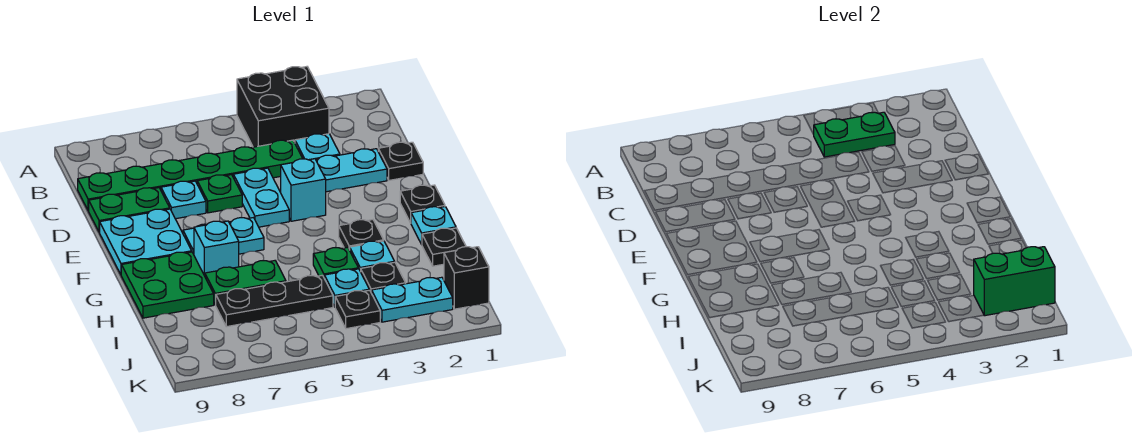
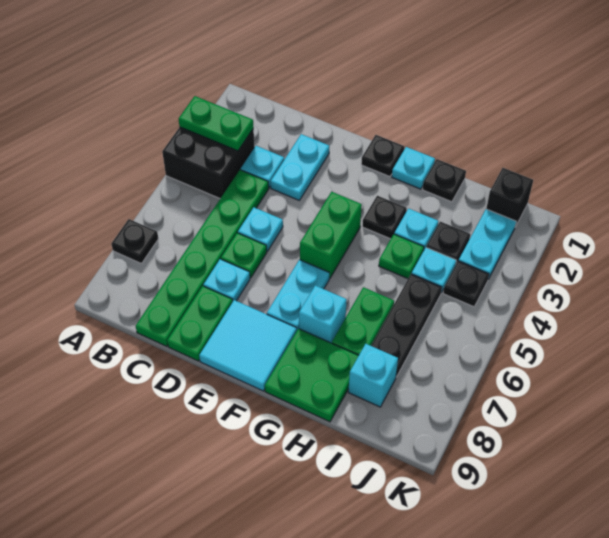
green 1x2 plate [813,112,895,157] -> green 1x2 plate turned to [179,96,254,151]
black 1x1 plate [378,142,423,180] -> black 1x1 plate moved to [112,219,158,263]
cyan 1x2 plate [233,168,289,227] -> cyan 1x1 plate [238,207,283,251]
cyan 1x1 brick [281,159,326,221] -> cyan 1x1 brick moved to [348,344,398,407]
cyan 2x2 plate [100,209,192,274] -> cyan 2x2 tile [199,300,297,391]
green 1x2 brick [974,247,1055,316] -> green 1x2 brick moved to [300,192,362,278]

